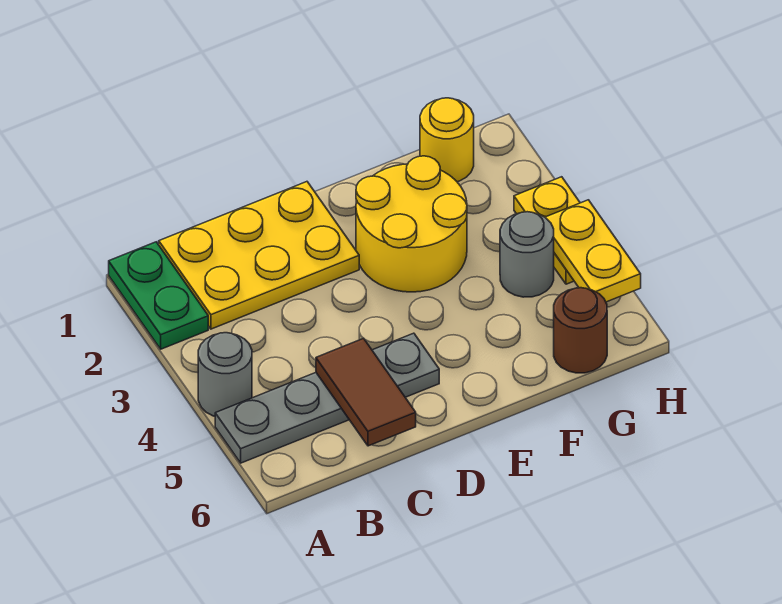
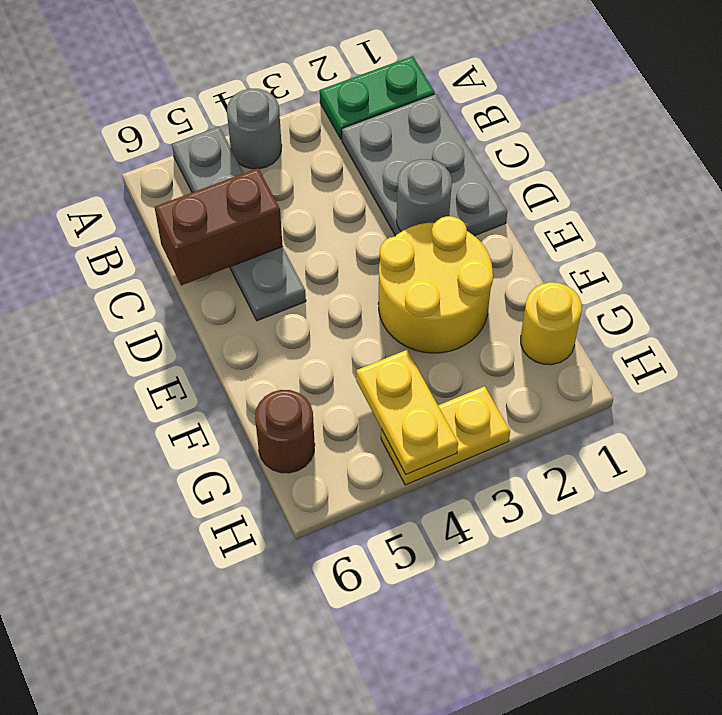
yellow 2x3 plate [159,182,359,329] -> grey 2x3 plate [342,94,507,236]
brown 1x2 tile [316,338,416,446] -> brown 1x2 brick [155,168,283,285]
grey 1x1 round brick [500,212,554,297] -> grey 1x1 round brick moved to [396,159,452,232]
yellow 1x2 plate [545,200,641,302] -> yellow 1x2 plate turned to [356,350,458,474]

